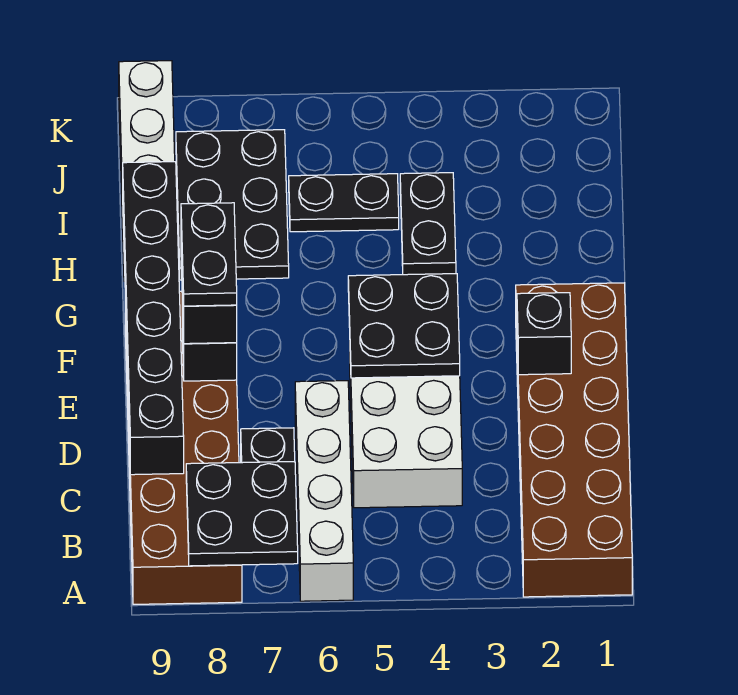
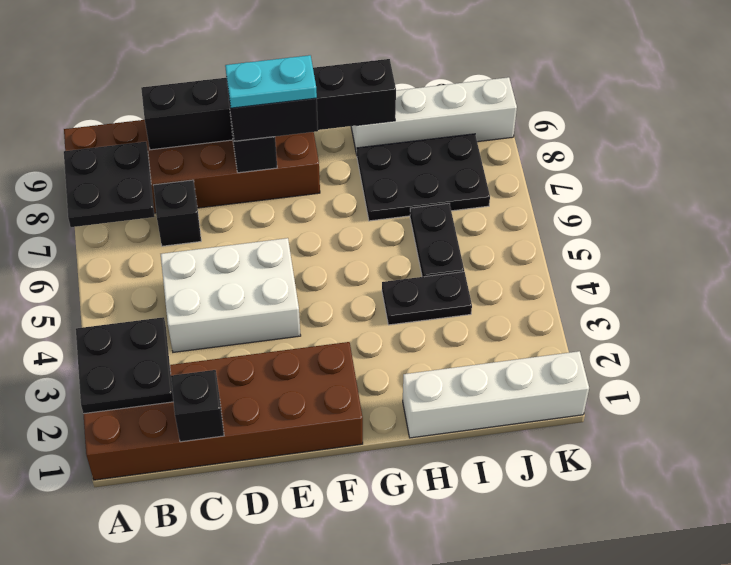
white 1x4 brick [295,381,353,601] -> white 1x4 brick moved to [403,351,589,438]
black 1x1 brick [517,293,571,375] -> black 1x1 brick moved to [171,370,224,442]
black 2x2 plate [348,274,460,378] -> black 2x2 plate moved to [76,317,173,414]
black 1x2 plate [181,203,237,306] -> cyan 1x2 plate [225,55,317,108]

